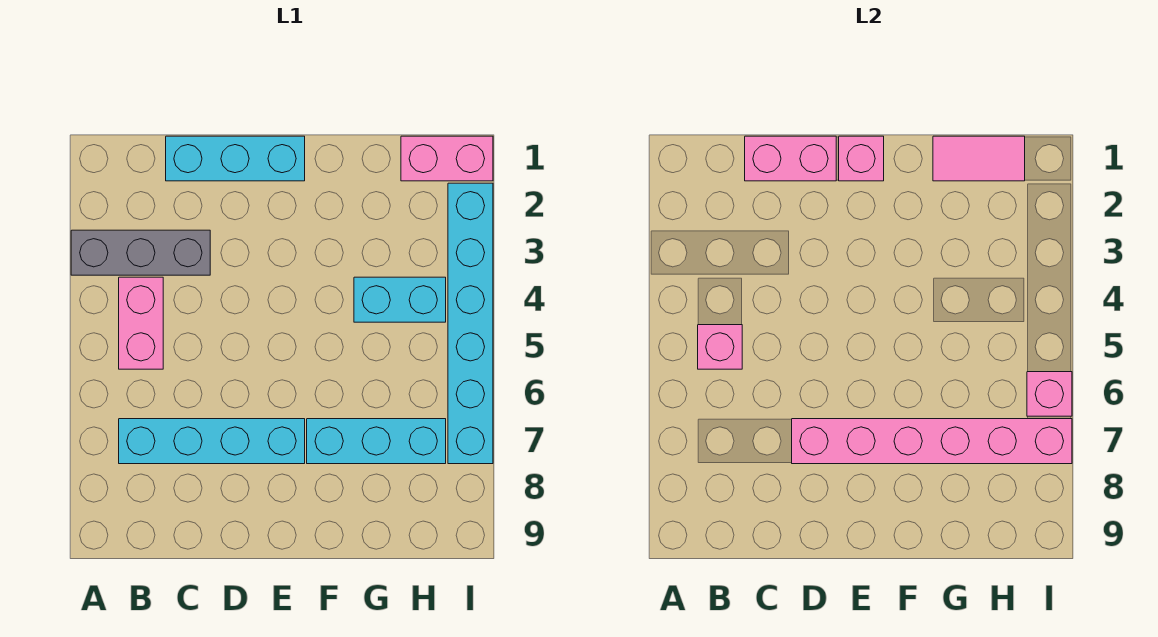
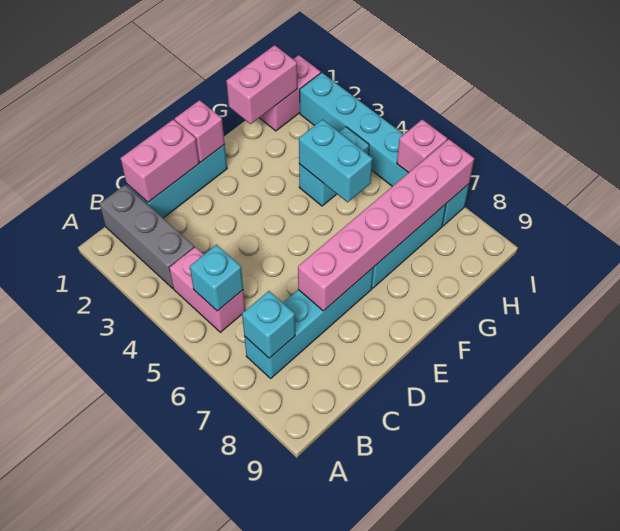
grey 1x3 brick [71,230,210,275] -> grey 1x3 brick turned to [100,185,194,288]
pink 1x1 brick [698,325,742,369] -> cyan 1x1 brick [190,245,243,311]
none -> cyan 1x1 brick [242,291,295,358]
pink 1x2 tile [933,136,1025,181] -> pink 1x2 brick [226,45,297,124]
none -> cyan 1x2 brick [299,119,373,202]

